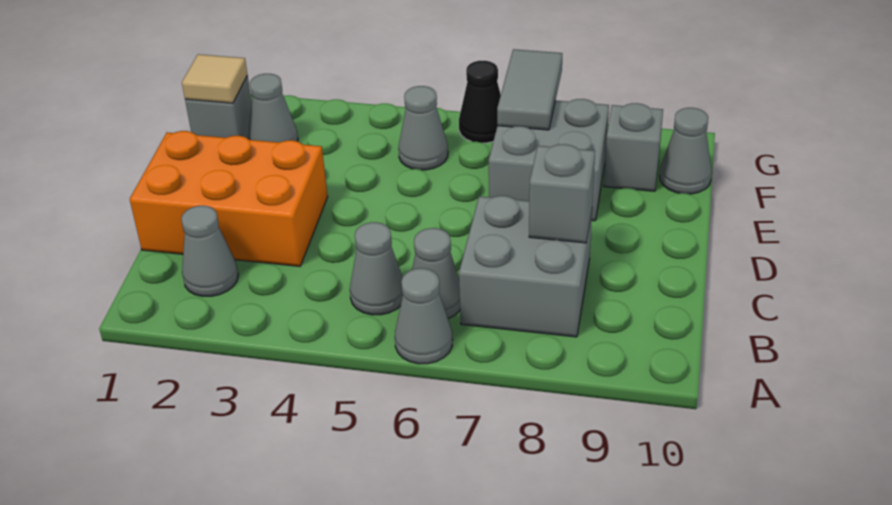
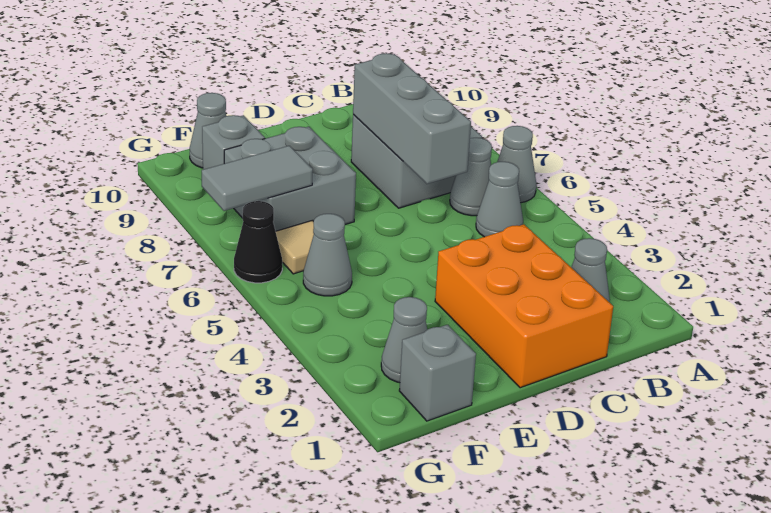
grey 1x1 brick [529,144,595,243] -> grey 1x3 brick [353,53,471,184]
tan 1x1 tile [182,54,247,103] -> tan 1x1 tile moved to [276,220,314,274]

